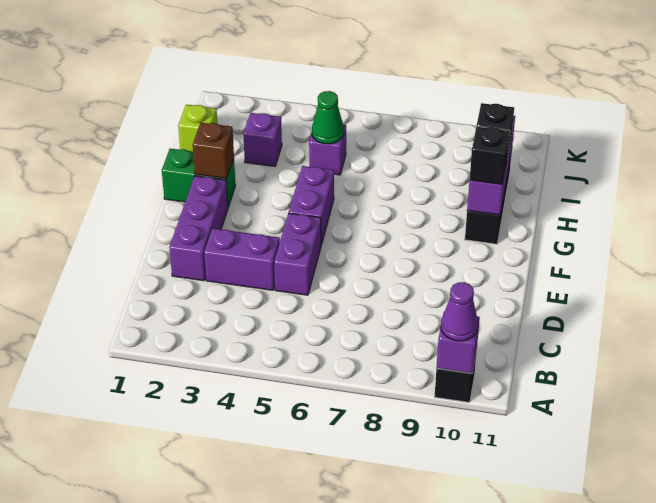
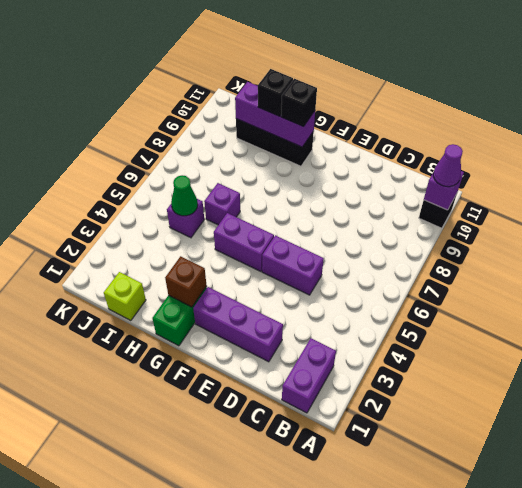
purple 1x2 brick [204,228,280,290] -> purple 1x2 brick moved to [282,338,336,413]
purple 1x1 brick [243,113,282,166] -> purple 1x1 brick moved to [204,183,240,225]

